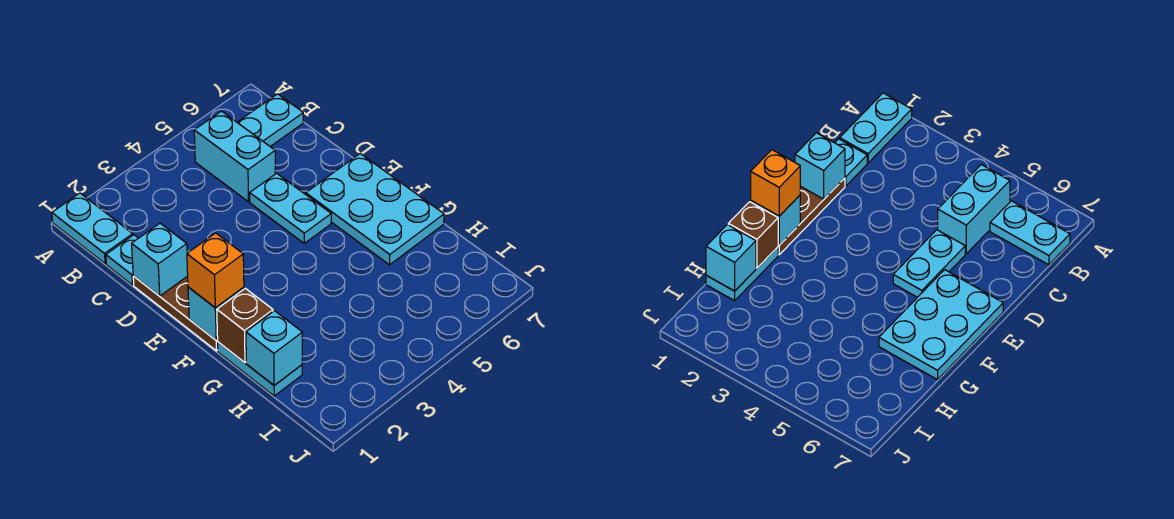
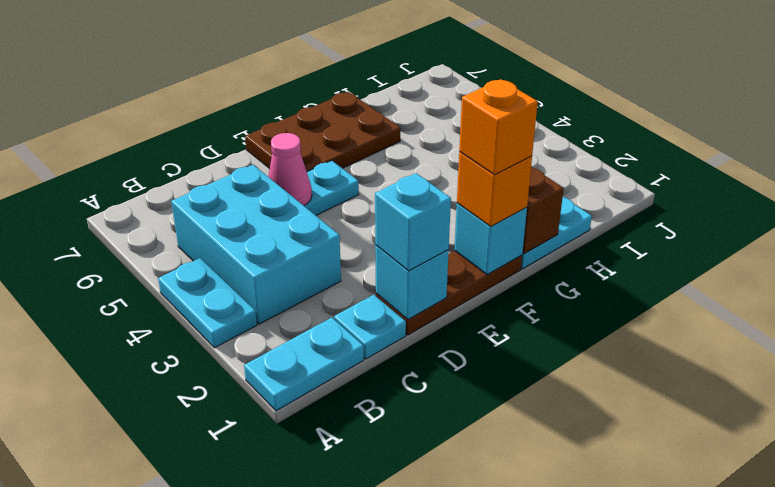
cyan 1x2 brick [194,111,275,202] -> cyan 2x3 brick [171,165,341,324]
cyan 1x2 plate [237,94,303,146] -> cyan 1x2 plate moved to [158,258,257,348]
none -> pink 1x1 cone [268,133,312,206]
cyan 2x3 plate [306,154,444,265] -> brown 2x3 plate [245,92,400,172]
none -> orange 1x1 brick [459,79,538,175]
cyan 1x1 brick [246,311,302,385] -> cyan 1x1 brick moved to [375,173,451,271]

